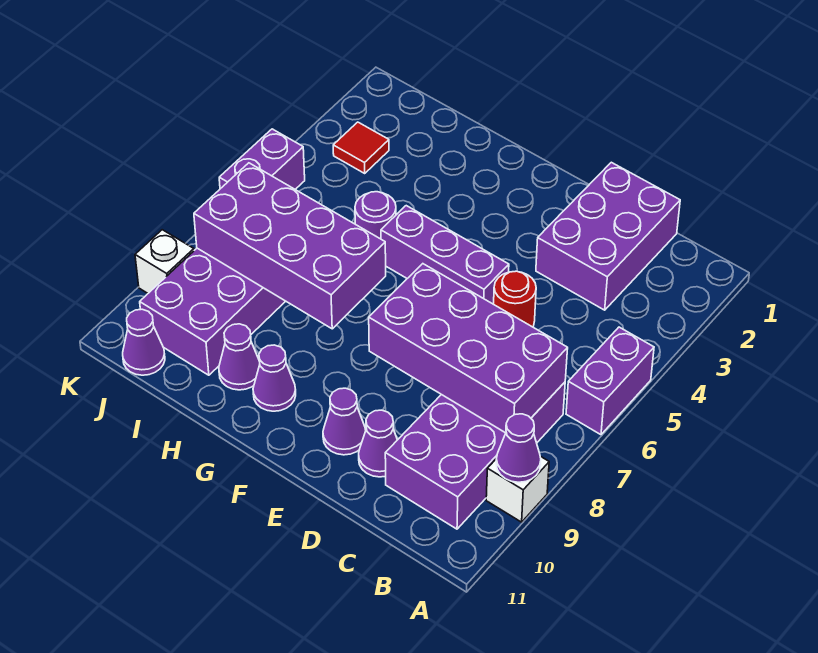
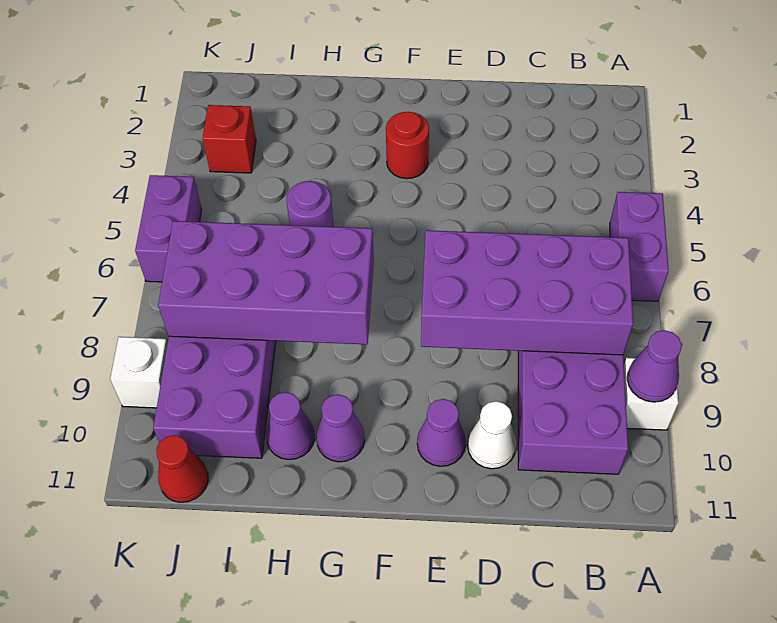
purple 2x3 brick [536,162,680,310] -> none
red 1x1 round brick [494,271,536,327] -> red 1x1 round brick moved to [386,112,429,179]
purple 1x1 cone [359,410,397,477] -> white 1x1 cone [468,401,517,469]
purple 1x3 brick [381,206,509,304] -> none
red 1x1 tile [333,122,389,173] -> red 1x1 brick [202,105,256,173]
purple 1x1 cone [123,309,165,375] -> red 1x1 cone [156,435,208,502]

